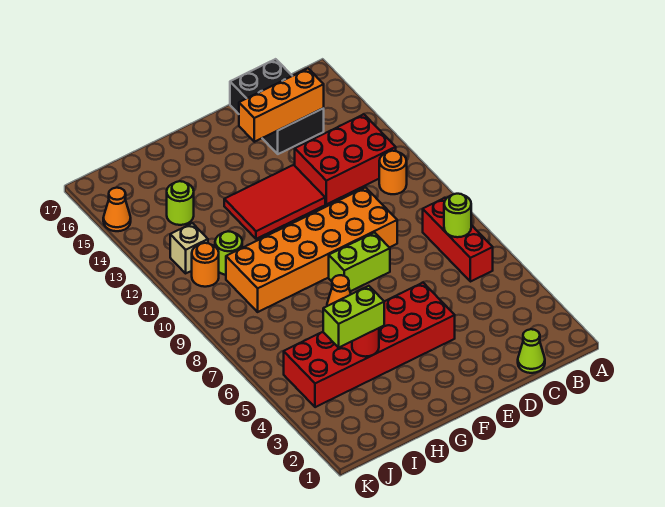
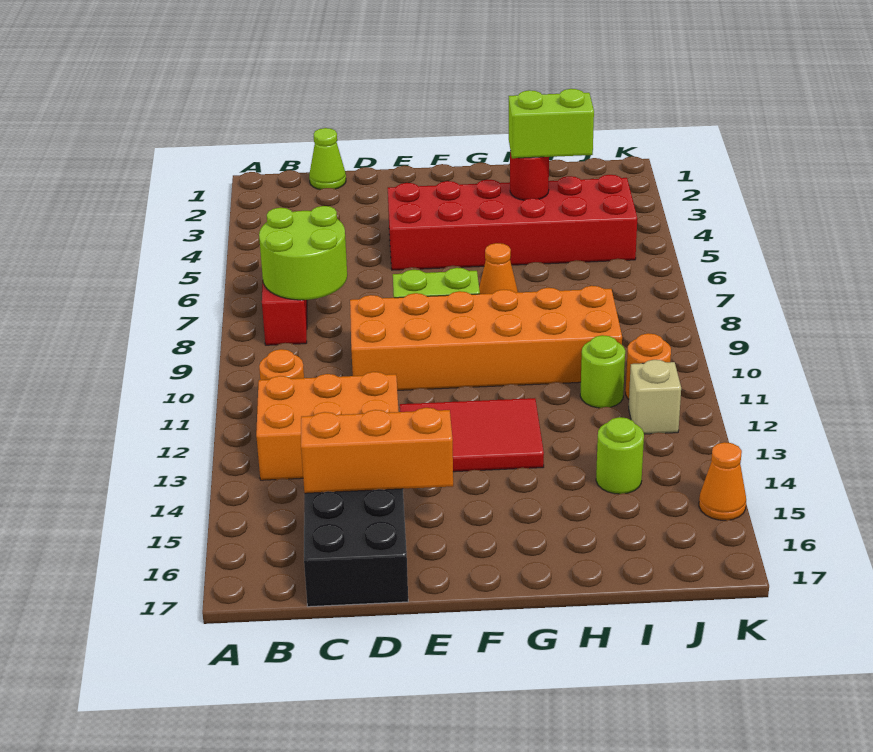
lime 1x1 round brick [444,194,471,237] -> lime 2x2 round brick [259,206,347,300]
red 2x3 brick [295,114,396,204] -> orange 2x3 brick [256,372,399,480]

